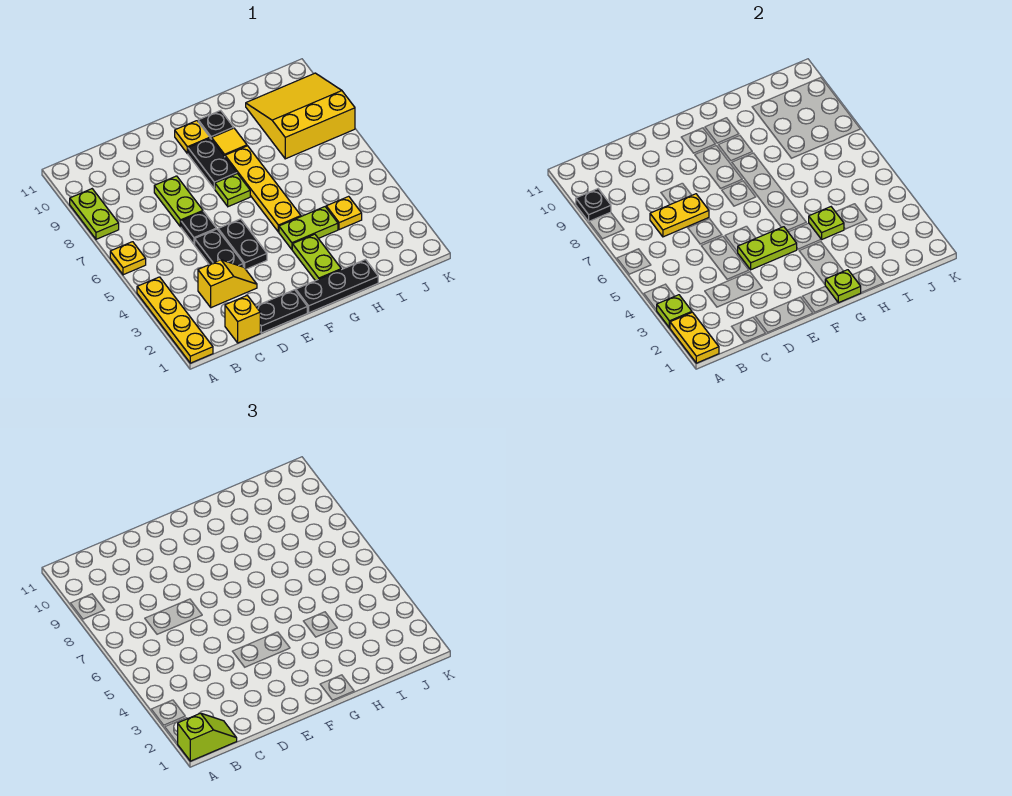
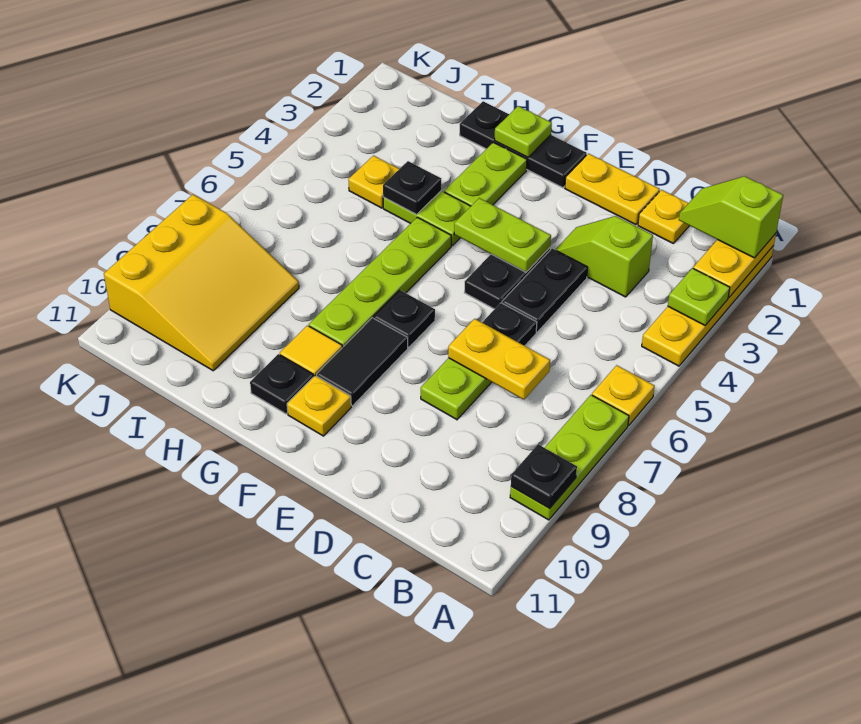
lime 1x2 plate [70,189,119,239] -> lime 1x3 plate [510,395,629,520]
yellow 1x1 brick [225,296,260,343] -> yellow 1x1 plate [638,190,689,243]
yellow 1x2 slope [198,260,257,308] -> lime 1x2 slope [555,216,653,297]
black 1x2 plate [256,290,307,333] -> yellow 1x2 plate [565,154,660,225]
lime 1x1 plate [215,174,250,207] -> black 1x1 plate [374,290,435,347]
black 1x2 plate [188,138,237,189] -> black 1x2 tile [317,318,408,406]
yellow 1x4 plate [225,146,301,232] -> lime 1x4 plate [309,217,451,348]
lime 1x1 plate [809,207,844,239] -> black 1x1 plate [383,161,441,215]
yellow 3x3 slope [246,73,355,159] -> yellow 3x3 slope turned to [104,195,299,371]

